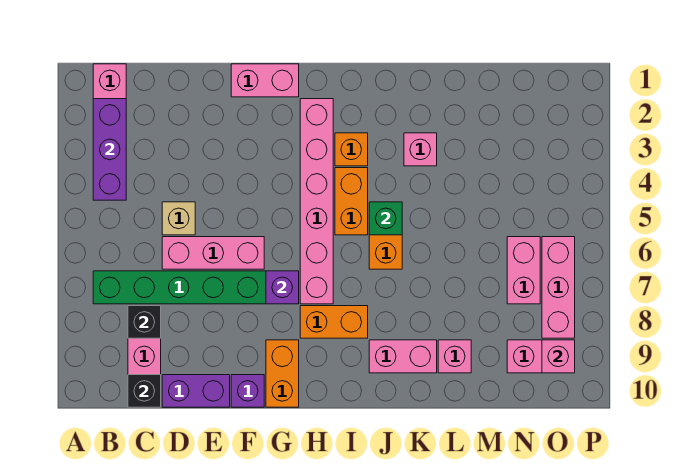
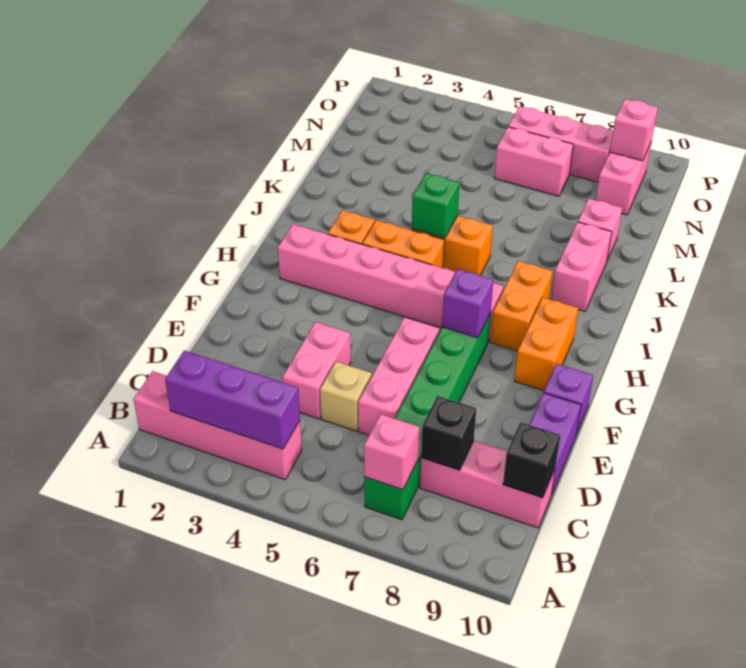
pink 1x2 brick [231,64,299,97] -> pink 1x2 brick moved to [282,322,351,419]
orange 1x2 brick [266,340,299,407] -> orange 1x2 brick turned to [514,298,578,391]
pink 1x1 brick [404,133,437,166] -> pink 1x1 brick moved to [364,414,420,490]

